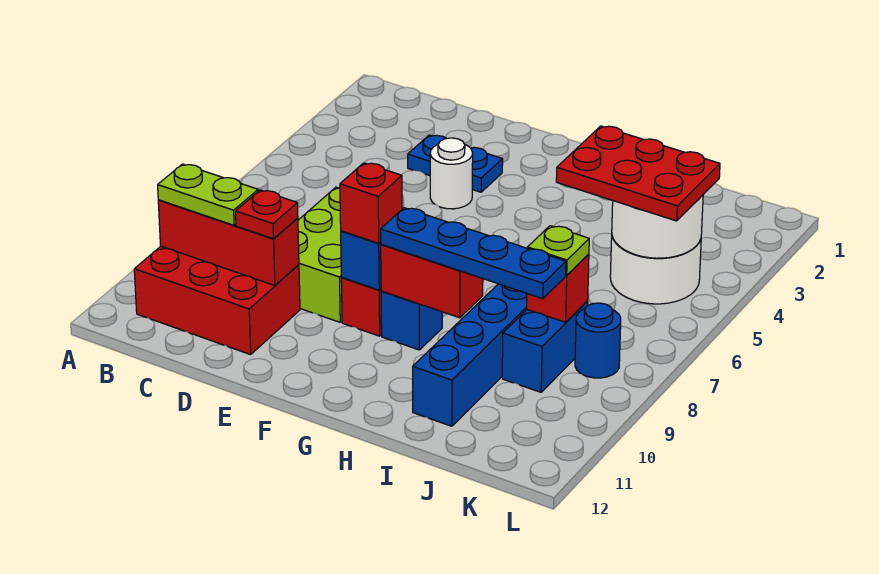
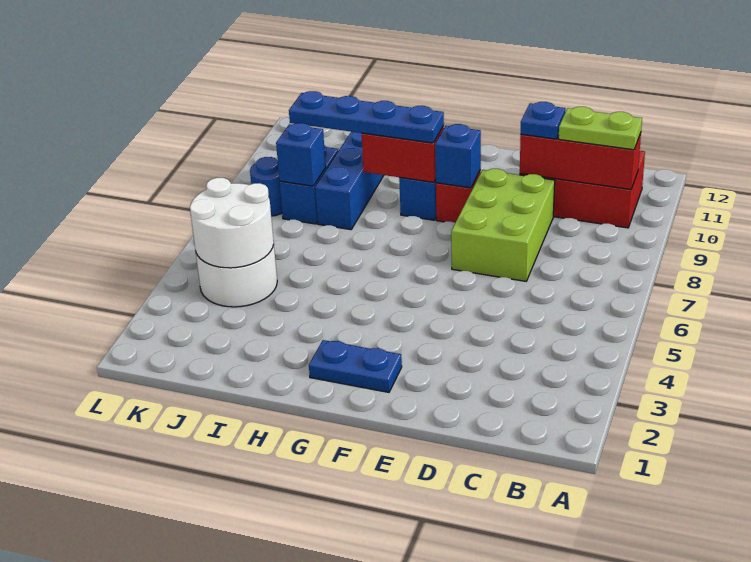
blue 1x2 plate [408,135,503,192] -> blue 1x2 plate moved to [309,340,402,392]
red 1x1 plate [236,190,298,239] -> blue 1x1 plate [521,102,565,139]
white 1x1 round brick [430,138,473,209] -> none
red 1x1 brick [340,163,402,243] -> none
red 2x3 plate [556,126,720,221] -> none
red 1x1 brick [527,254,589,322] -> blue 1x1 brick [276,123,326,186]
lime 1x1 plate [527,226,589,275] -> none

